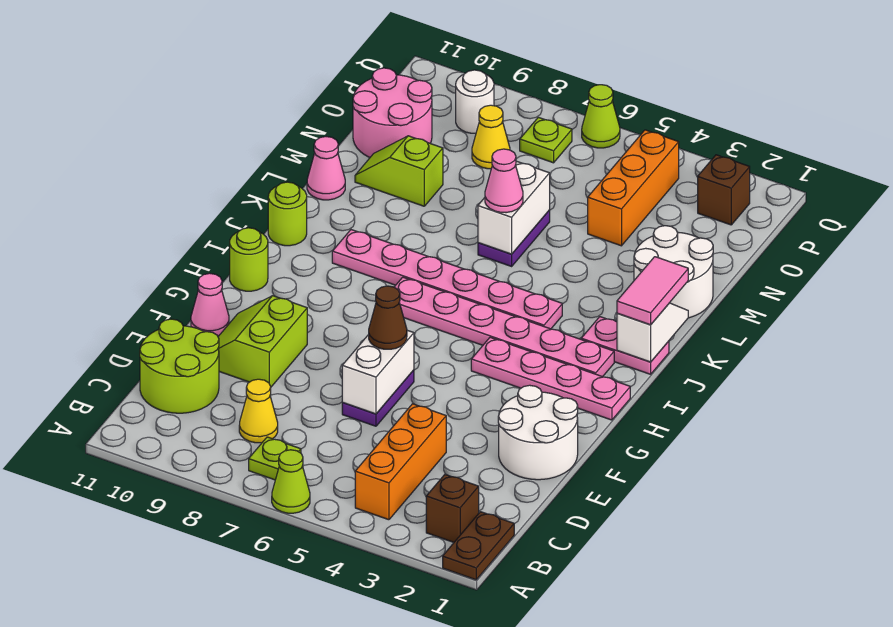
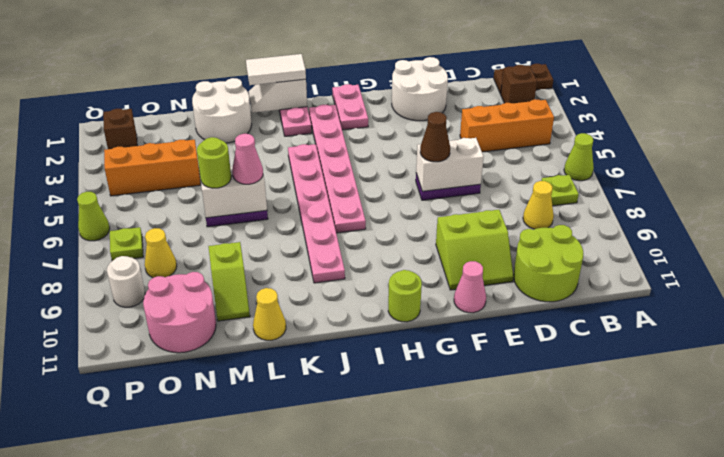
pink 1x4 plate [471,337,630,420] -> pink 1x2 plate [332,84,368,130]
pink 1x2 tile [617,257,688,325] -> white 1x2 tile [246,54,306,85]
lime 1x1 round brick [268,182,307,246] -> lime 1x1 round brick moved to [196,137,231,188]
pink 1x1 cone [307,137,345,200] -> yellow 1x1 cone [253,288,286,340]

